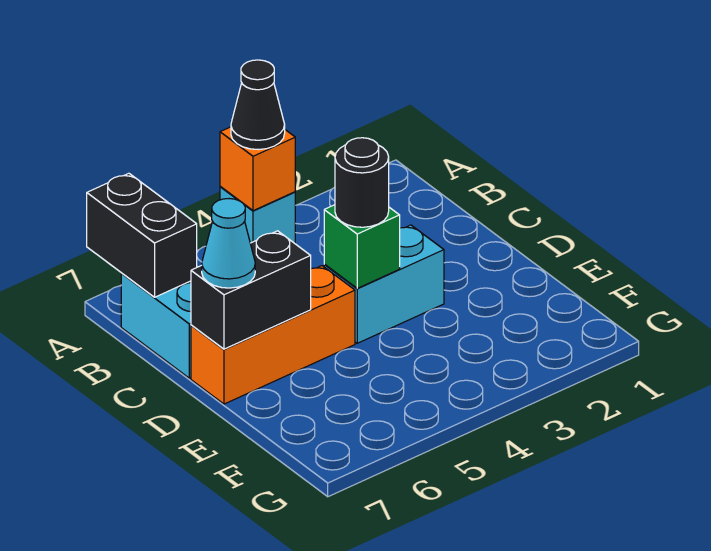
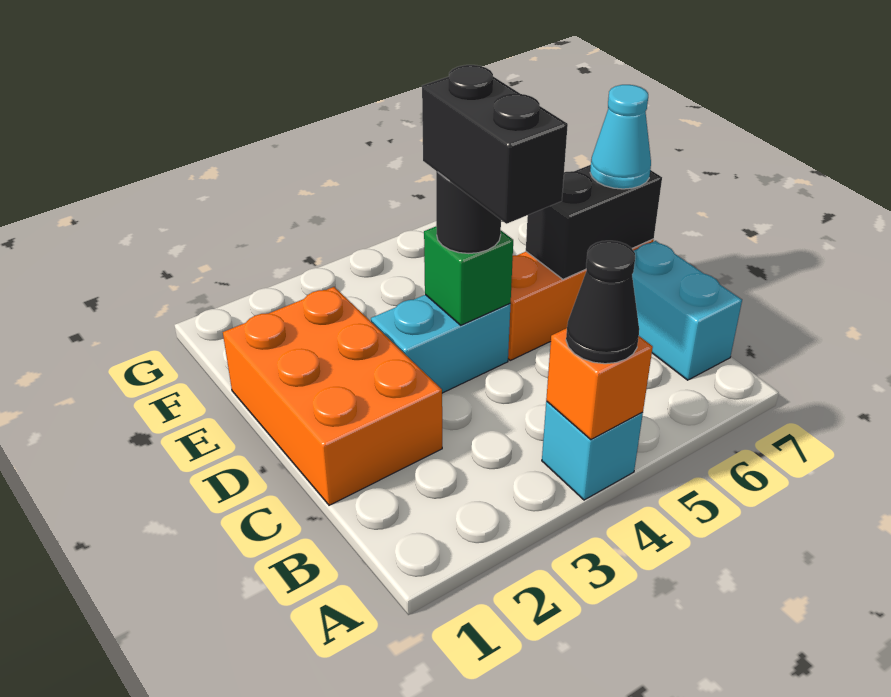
black 1x2 brick [87,173,197,297] -> black 1x2 brick moved to [422,65,568,224]
none -> orange 2x3 brick [223,287,442,505]

